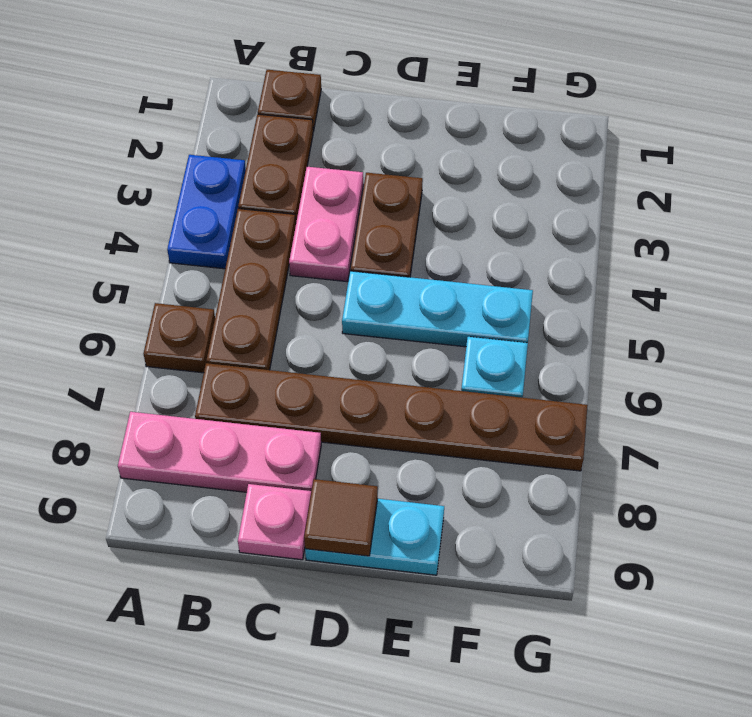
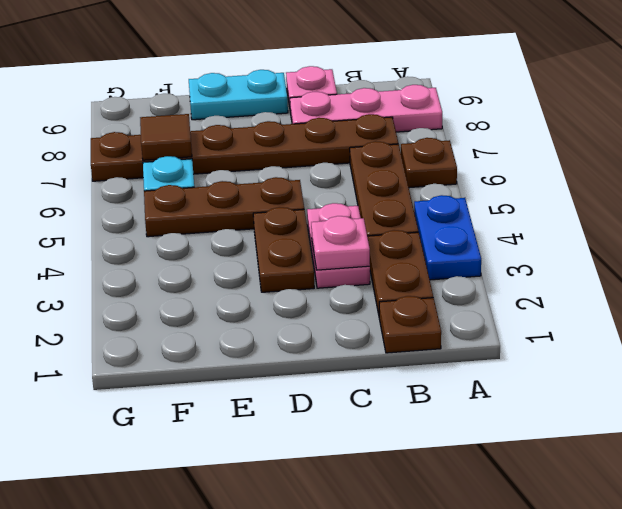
none -> pink 1x1 plate [311,216,370,270]
cyan 1x3 plate [342,271,533,347] -> brown 1x3 plate [144,177,304,237]
brown 1x1 tile [304,479,378,556] -> brown 1x1 tile moved to [140,114,192,160]

